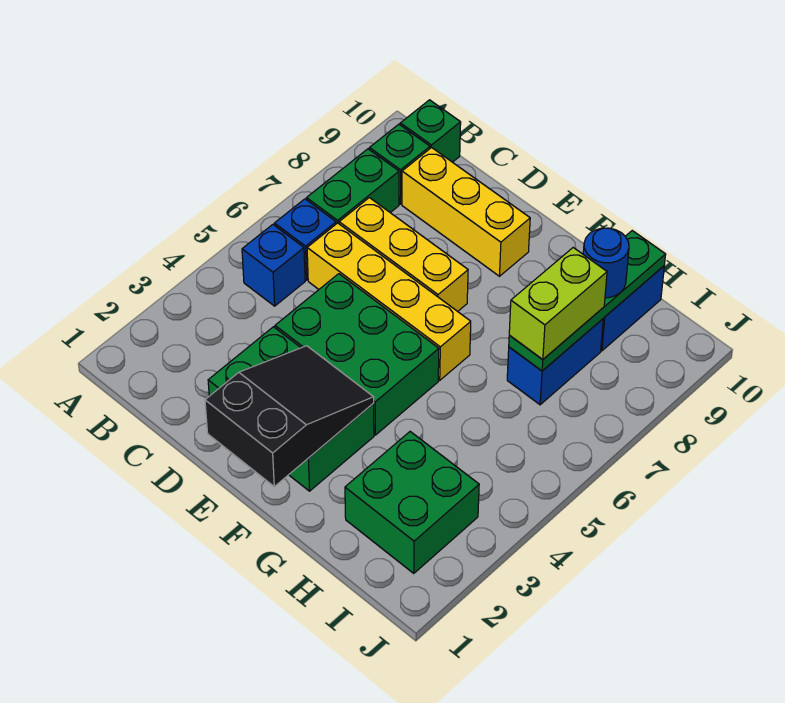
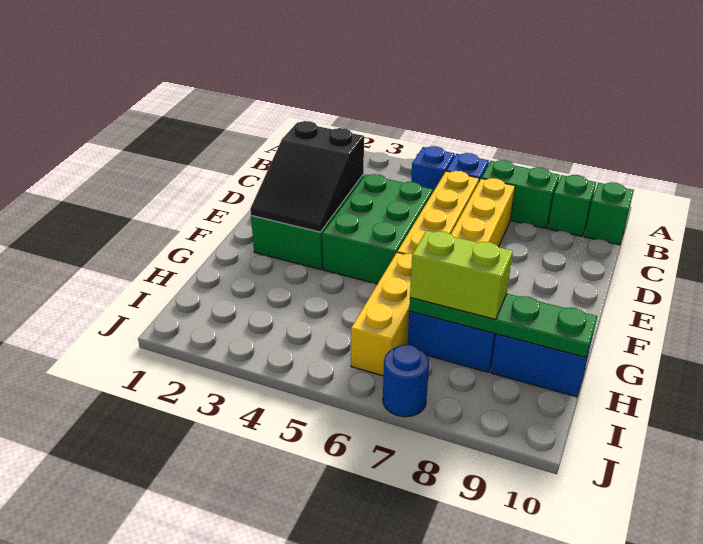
yellow 1x3 brick [402,147,530,276] -> yellow 1x3 brick moved to [351,253,412,376]
black 2x3 slope [205,346,374,486] -> black 2x3 slope turned to [250,121,364,232]
green 2x2 brick [345,432,479,573] -> none
blue 1x1 round brick [583,228,629,298] -> blue 1x1 round brick moved to [383,344,429,417]

